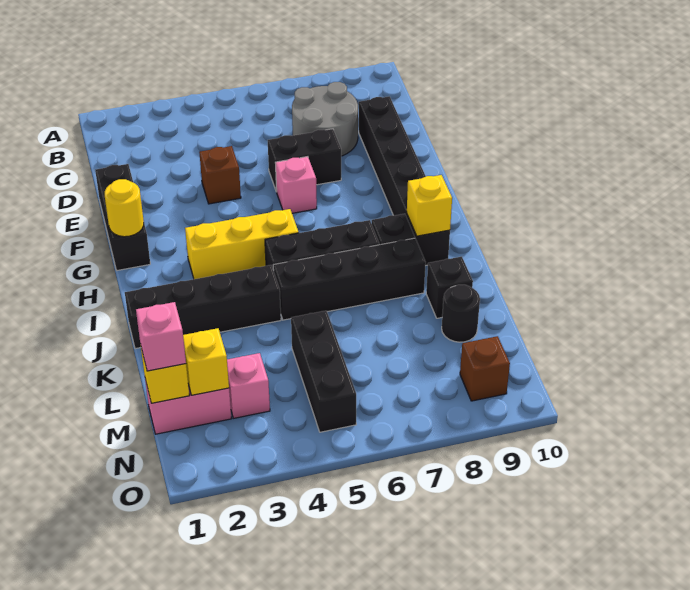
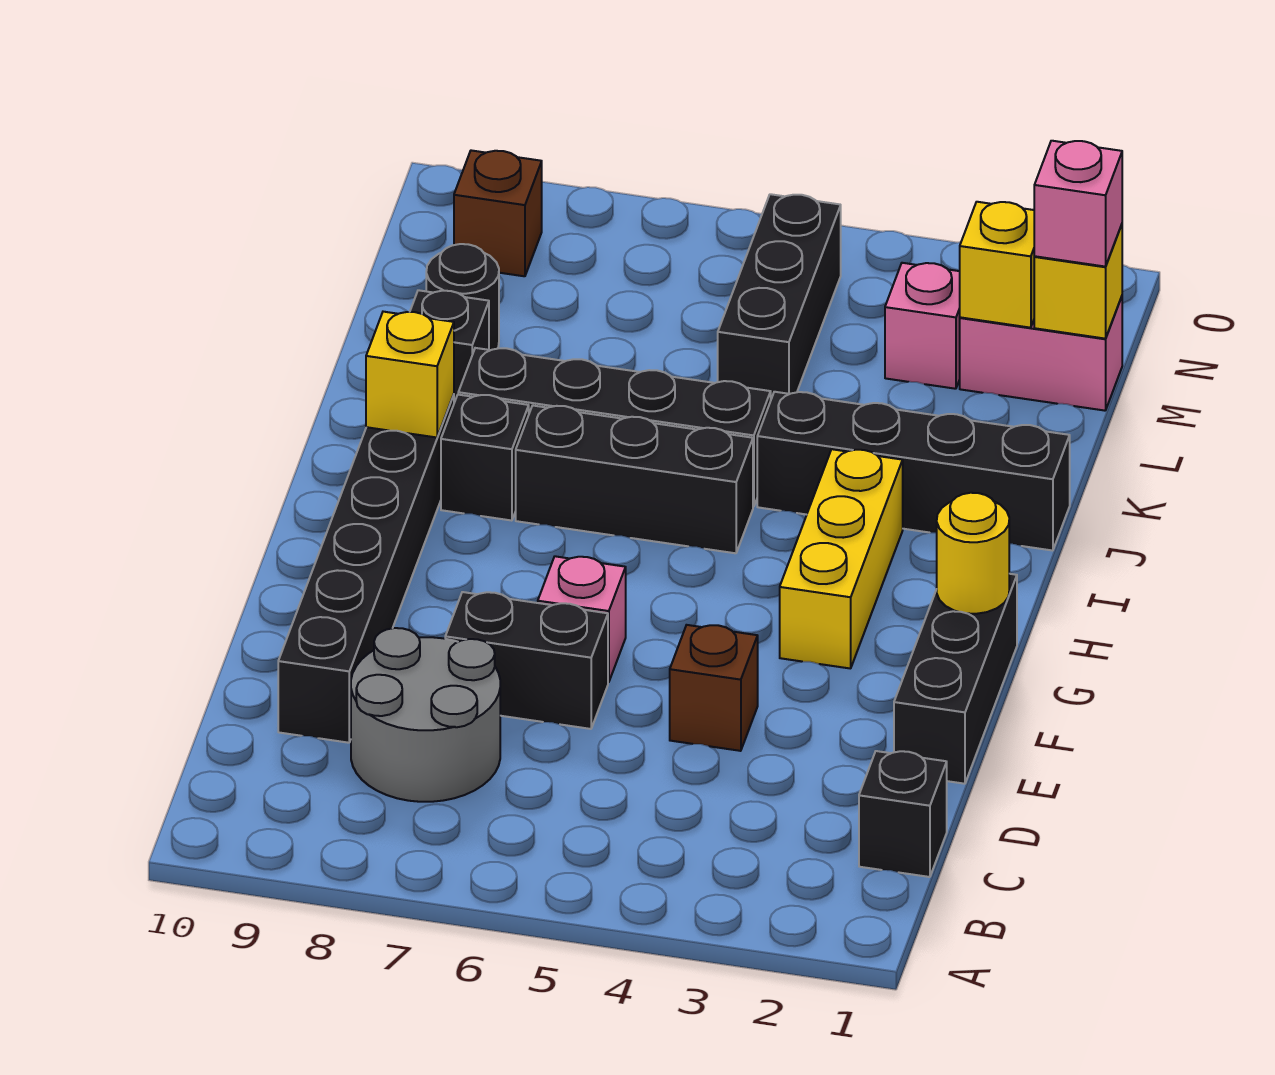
none -> black 1x1 brick [859,751,947,877]
yellow 1x3 brick [185,209,299,279] -> yellow 1x3 brick turned to [780,449,903,669]

